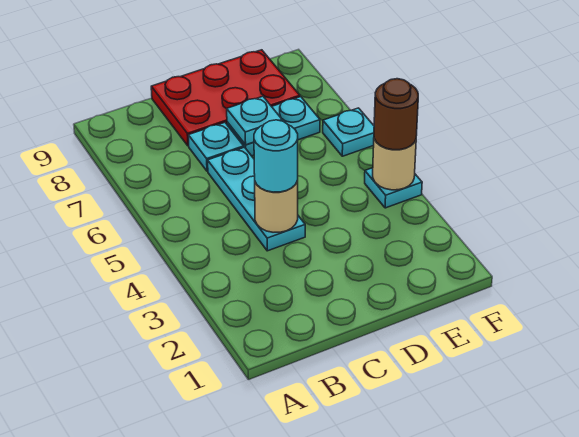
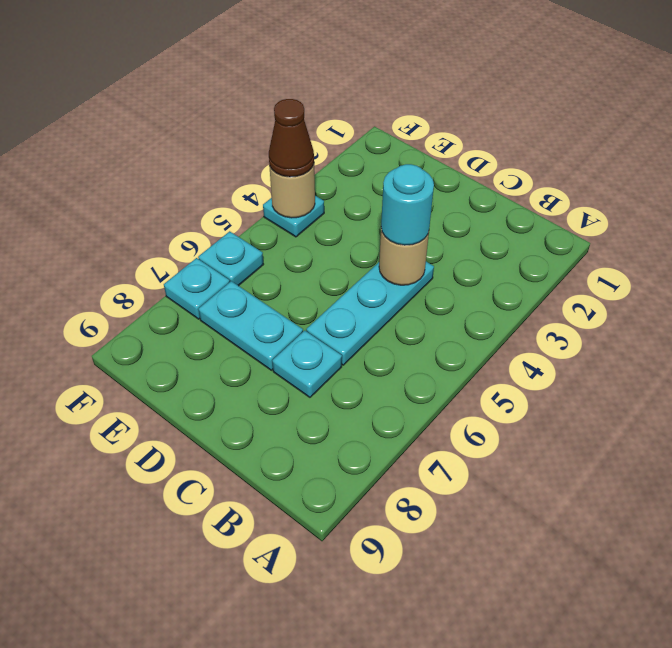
red 2x3 plate [151,50,300,146] -> none
cyan 1x1 plate [227,96,282,145] -> cyan 1x1 plate moved to [164,258,230,319]
brown 1x1 round brick [374,79,418,150] -> brown 1x1 cone [269,99,314,177]

